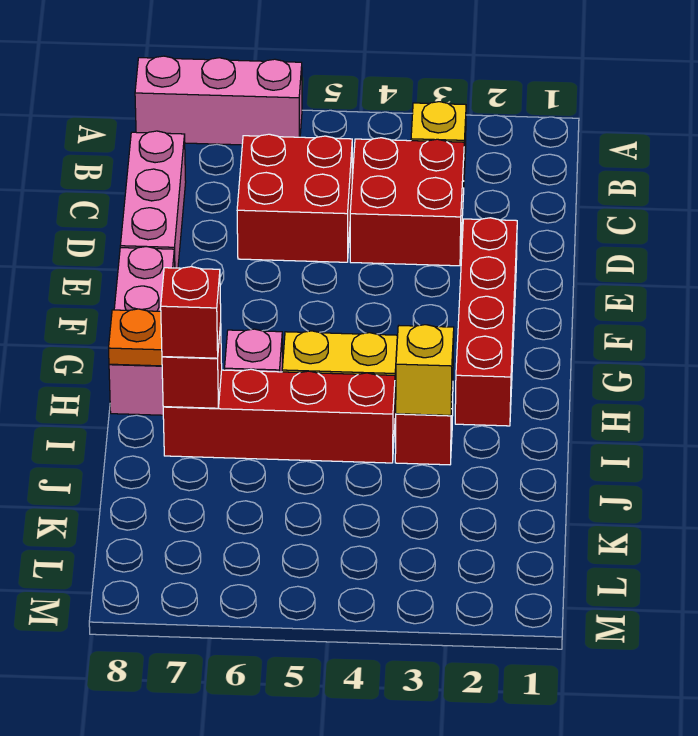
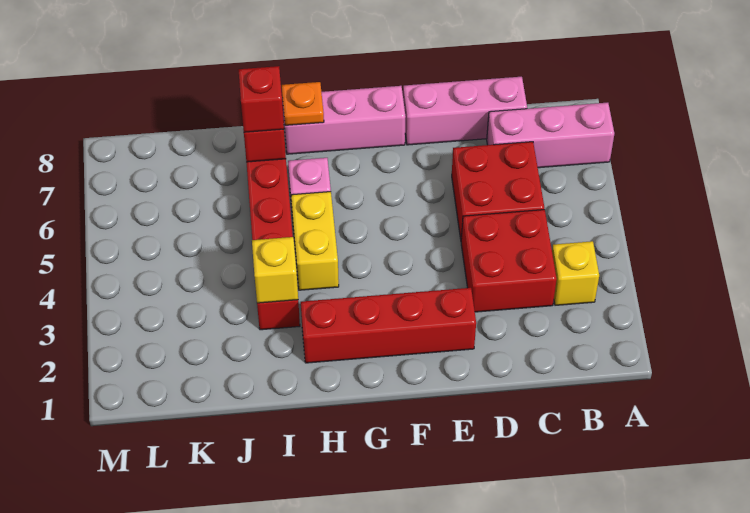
pink 1x3 brick [135,56,302,145] -> pink 1x3 brick turned to [487,103,614,168]

